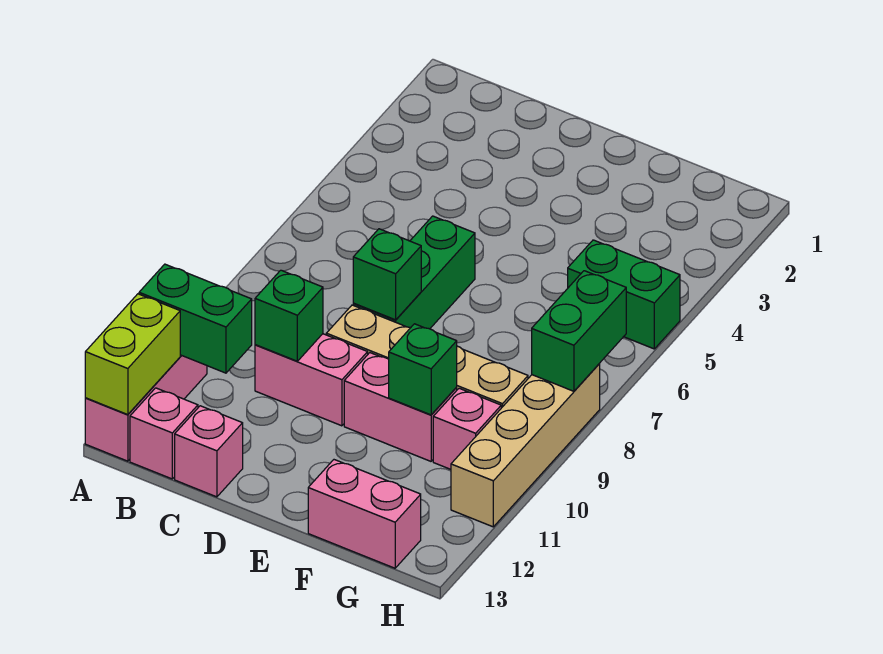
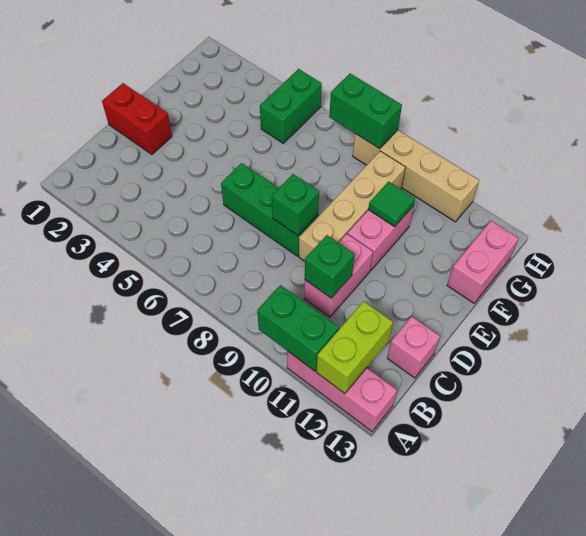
green 1x2 brick [139,264,252,373] -> green 1x2 brick turned to [257,285,339,371]
lime 1x2 brick [85,294,180,415] -> lime 1x2 brick turned to [316,301,393,393]
pink 1x1 brick [130,388,198,479] -> none
none -> red 1x2 brick [102,83,172,155]
green 1x1 brick [389,324,457,415] -> green 1x1 tile [368,181,415,227]
pink 1x1 brick [433,388,501,469] -> none

